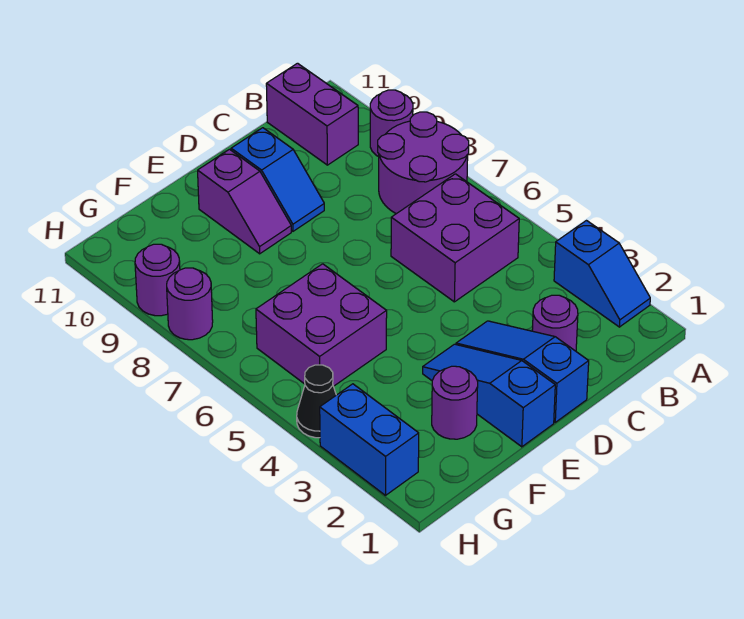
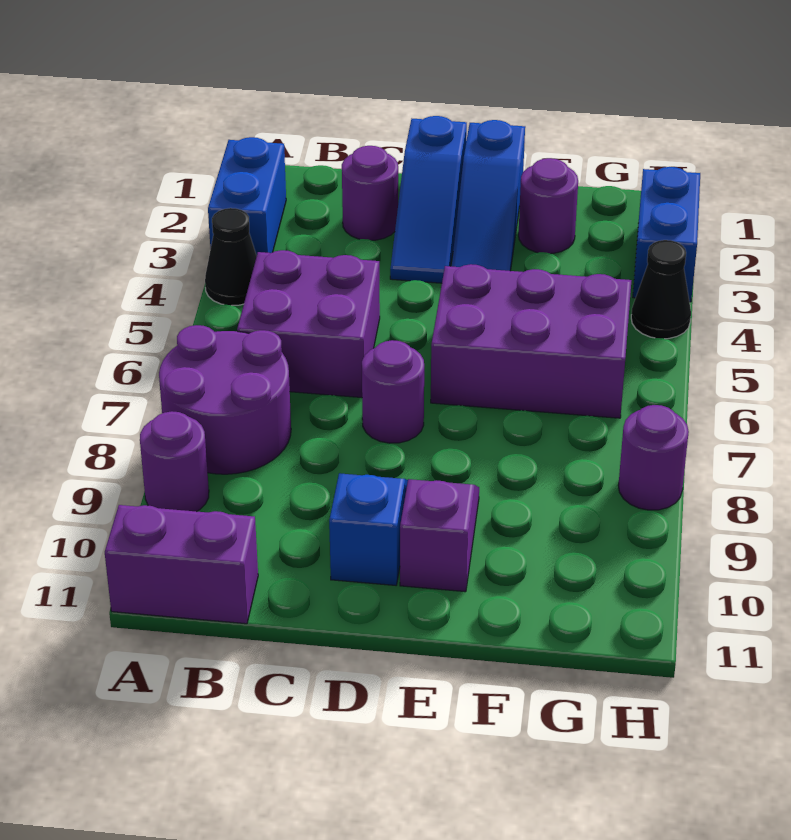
blue 1x2 slope [554,221,650,327] -> blue 1x2 brick [208,137,286,255]
none -> black 1x1 cone [205,208,257,306]
purple 1x2 brick [266,63,358,165] -> purple 1x2 brick turned to [105,505,258,624]
purple 2x2 brick [256,264,387,386] -> purple 2x3 brick [431,264,631,418]
purple 1x1 round brick [135,244,180,316] -> purple 1x1 round brick moved to [362,340,424,443]

